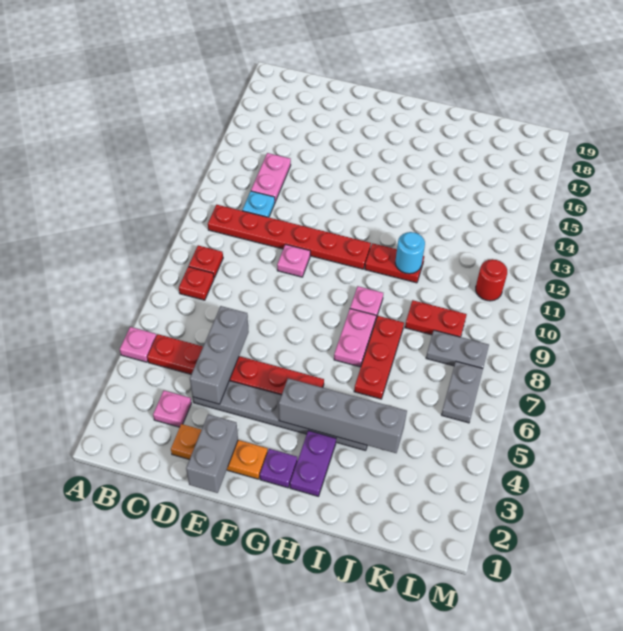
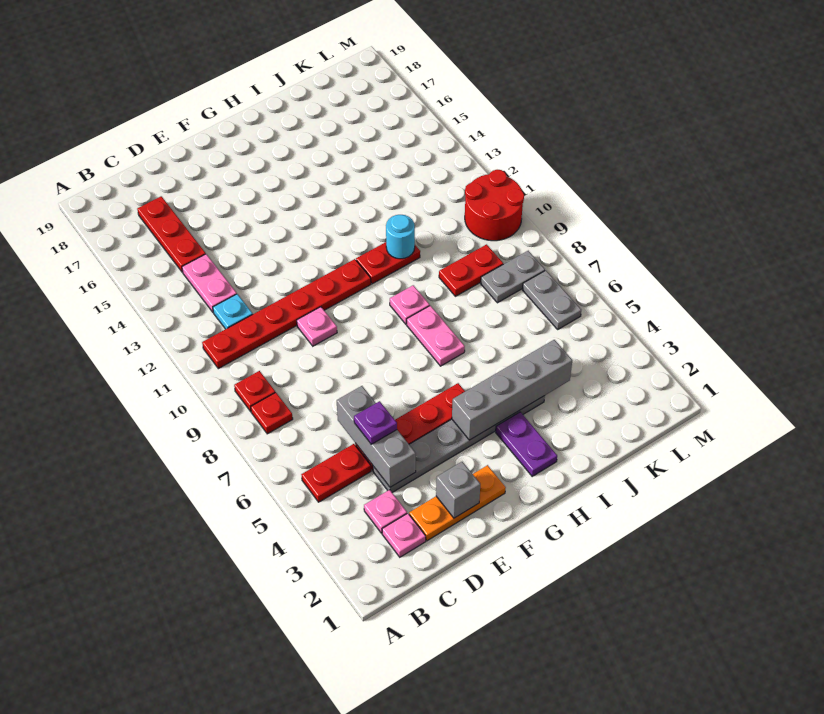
pink 1x1 plate [120,327,156,362] -> pink 1x1 plate moved to [382,513,426,557]
grey 1x2 brick [186,414,238,493] -> grey 1x1 brick [436,462,480,518]
purple 1x1 plate [260,449,297,488] -> purple 1x1 plate moved to [354,401,397,444]
red 1x3 plate [354,316,404,399] -> red 1x3 plate moved to [137,196,206,272]
red 1x1 round brick [476,259,507,301] -> red 2x2 round brick [465,170,524,241]

